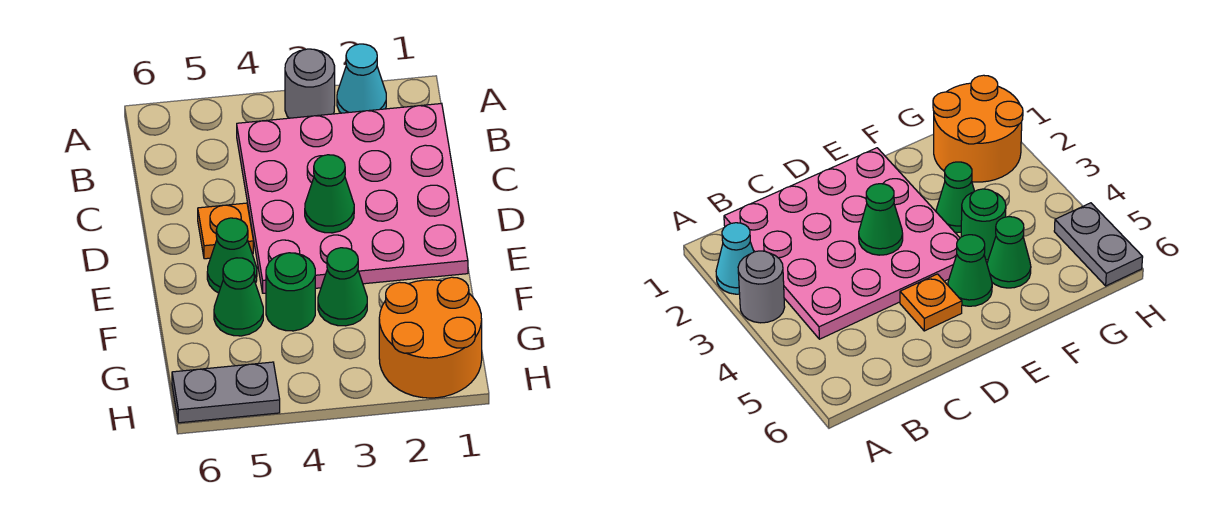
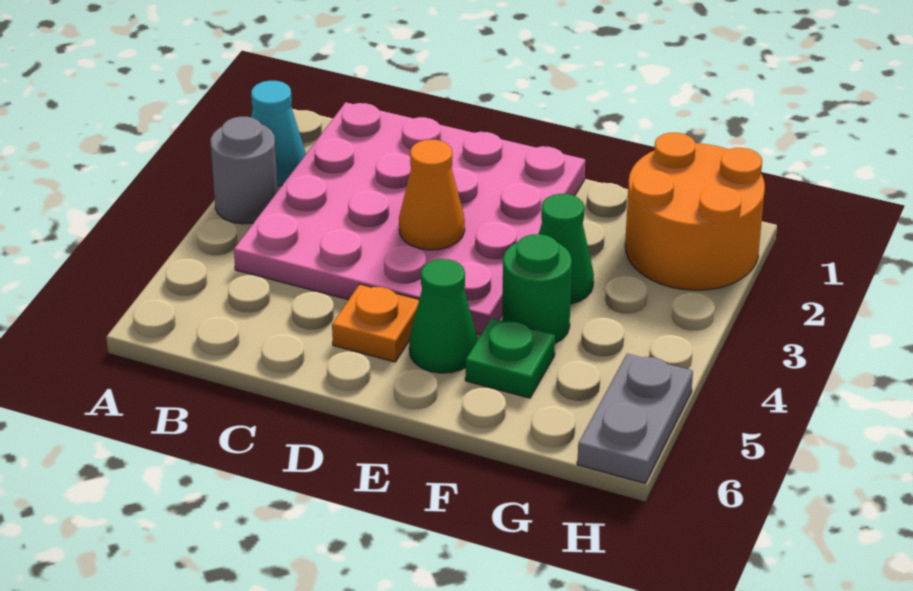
green 1x1 cone [305,155,354,233] -> orange 1x1 cone [399,140,465,250]
green 1x1 cone [214,258,263,336] -> green 1x1 plate [465,318,555,398]

